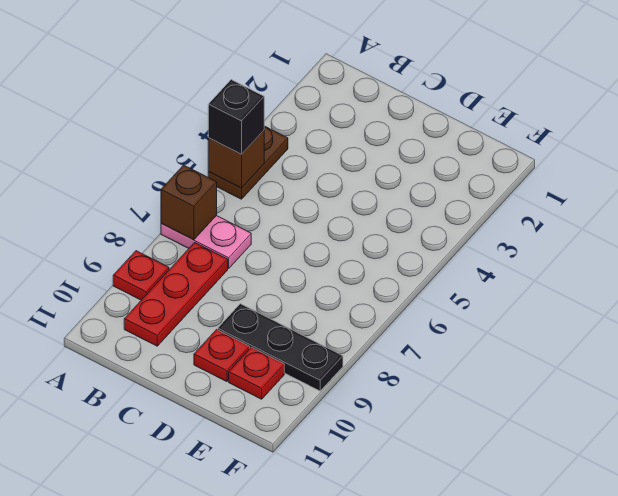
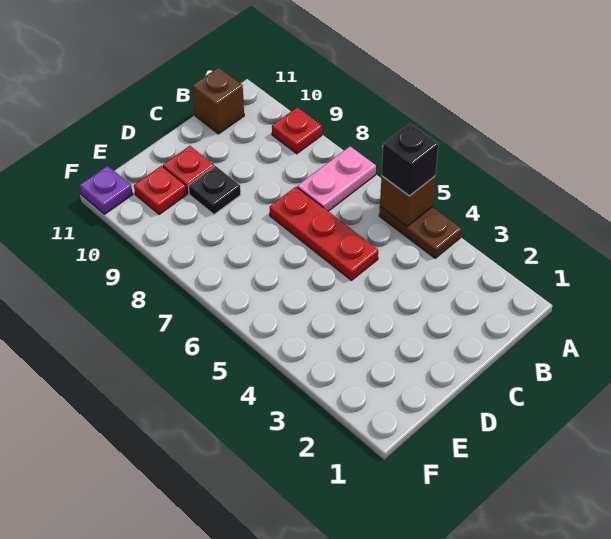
brown 1x1 brick [161,165,217,240] -> brown 1x1 brick moved to [192,67,244,134]
red 1x3 plate [124,243,228,346] -> red 1x3 plate moved to [270,187,378,280]
black 1x3 plate [218,304,343,391] -> black 1x1 plate [188,166,241,215]
none -> purple 1x1 plate [80,166,133,214]

